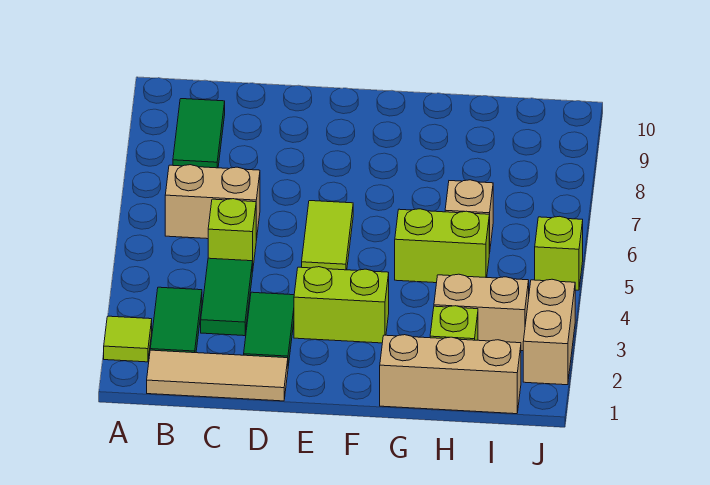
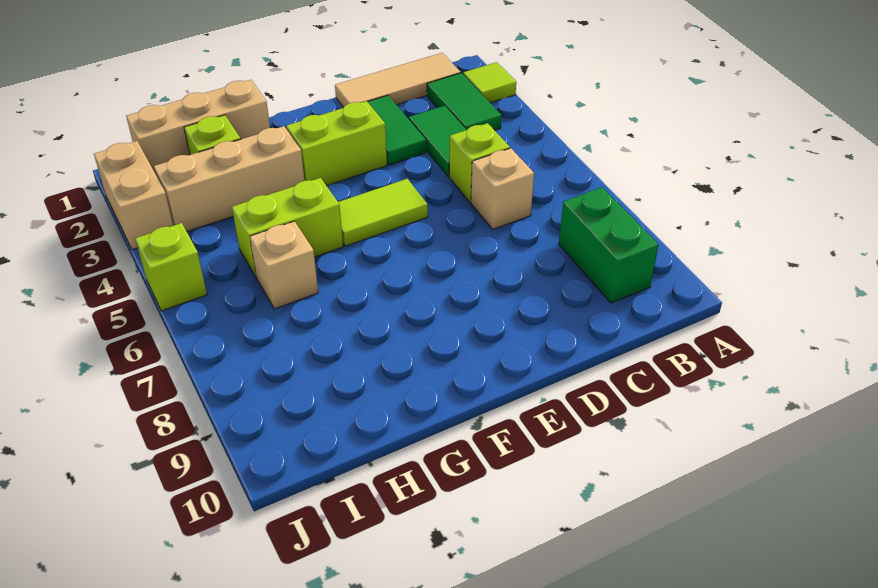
tan 1x2 brick [165,165,260,240] -> tan 1x1 brick [471,148,534,229]
green 1x2 tile [173,99,225,168] -> green 1x2 brick [559,187,659,303]
lime 1x2 tile [302,201,353,270] -> lime 1x2 tile turned to [338,179,428,246]
tan 1x2 brick [434,274,529,351] -> tan 1x3 brick [154,126,305,232]

